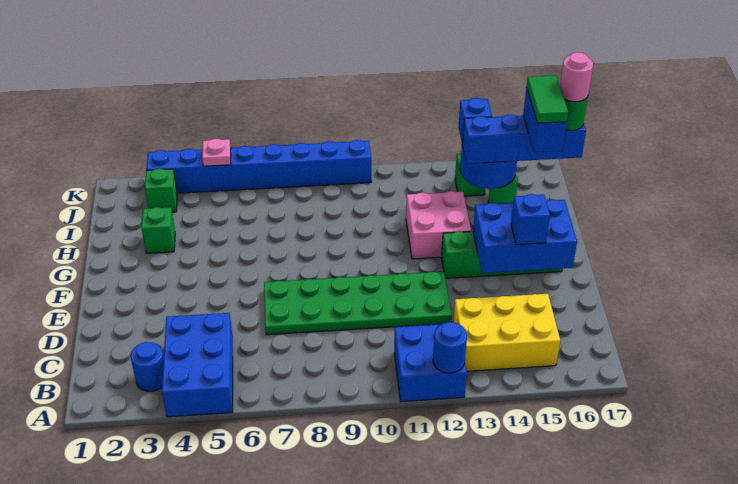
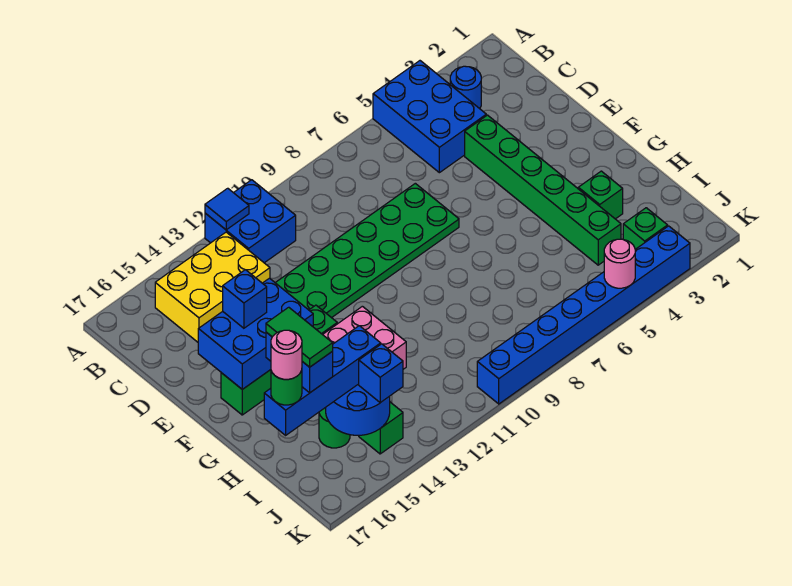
blue 1x1 round brick [433,322,467,373] -> blue 1x1 tile [205,188,249,230]
none -> green 1x6 brick [465,115,621,265]
pink 1x1 plate [202,139,231,166] -> pink 1x1 round brick [604,239,635,288]

